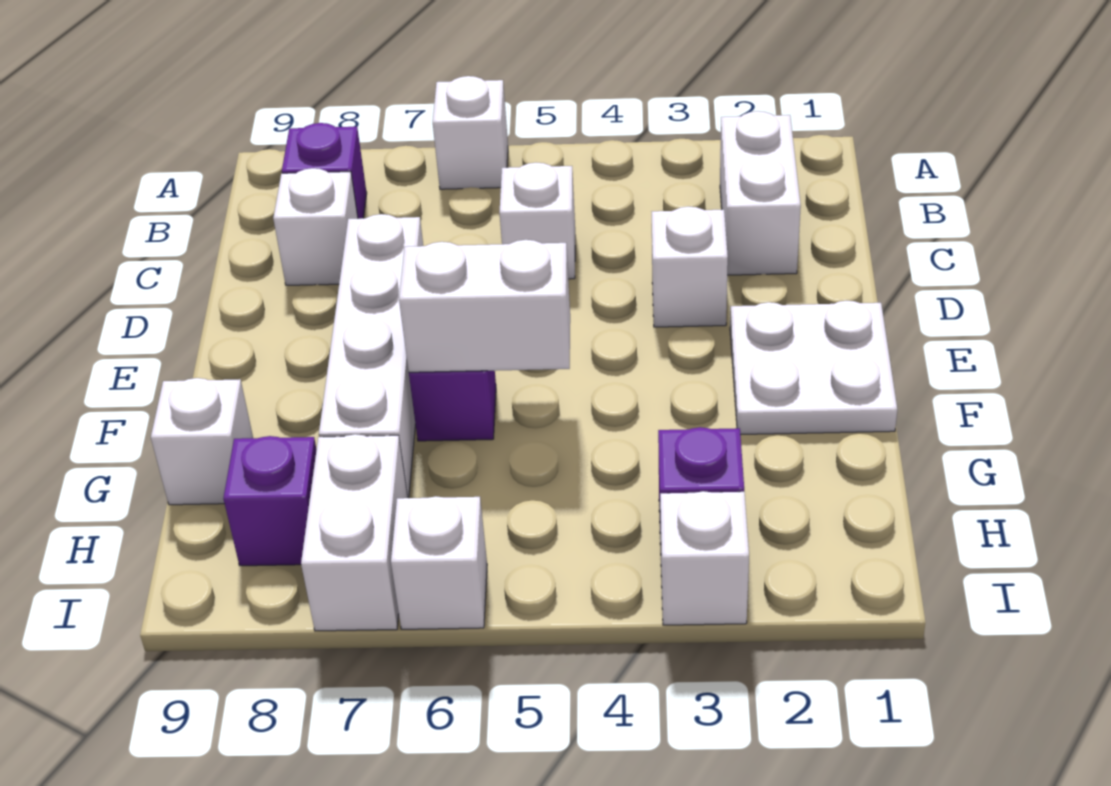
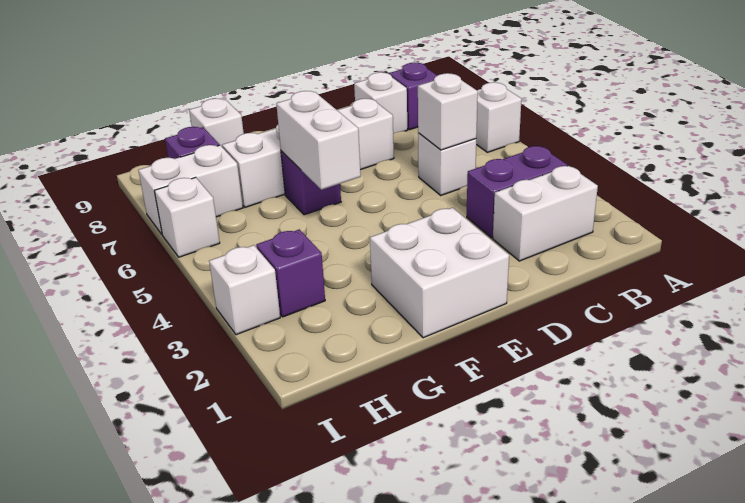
none -> purple 1x2 brick [467,146,568,238]
white 1x1 brick [652,206,728,327] -> white 1x1 brick moved to [418,73,478,150]
white 2x2 plate [730,301,897,435] -> white 2x2 brick [370,208,509,338]

